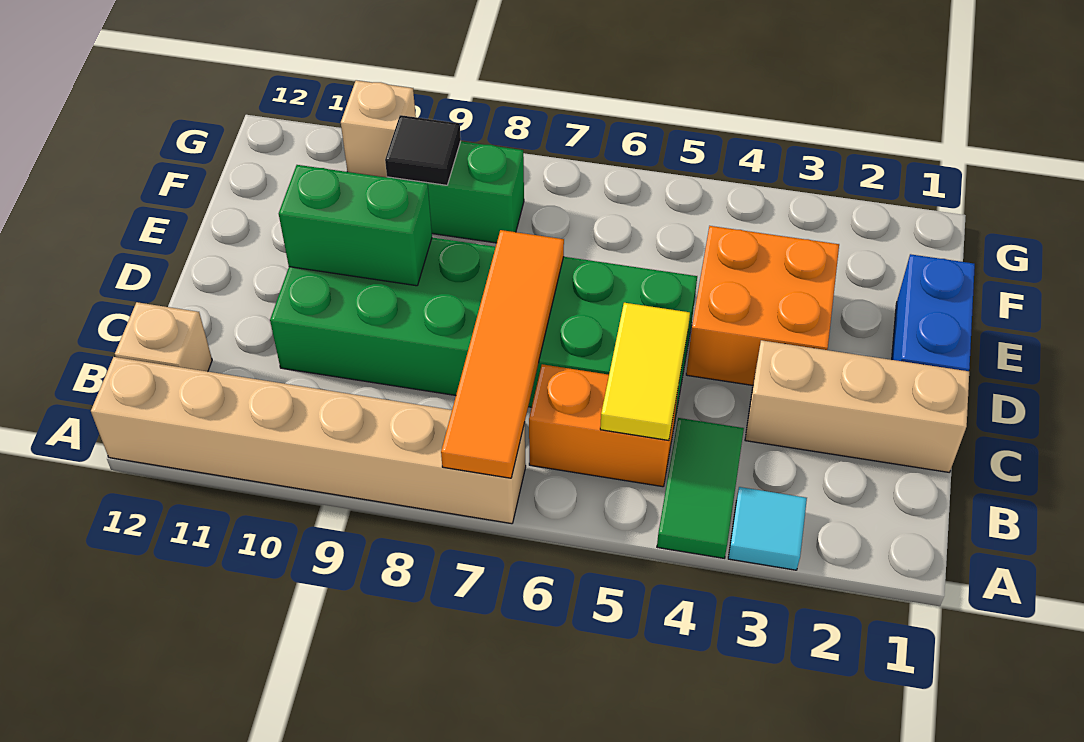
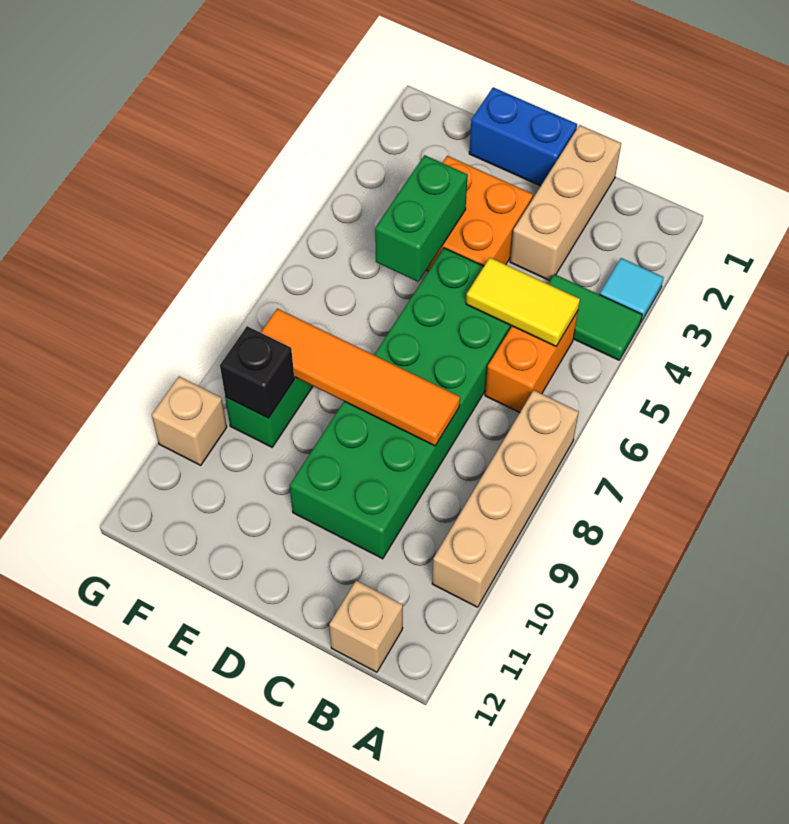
tan 1x6 brick [91,357,526,524] -> tan 1x4 brick [432,390,579,607]
orange 1x4 tile [441,230,564,478] -> orange 1x4 tile moved to [261,309,460,446]
green 1x2 brick [279,165,432,286] -> green 1x2 brick moved to [375,155,468,282]
black 1x1 tile [385,115,461,185] -> black 1x1 brick [220,326,294,418]

